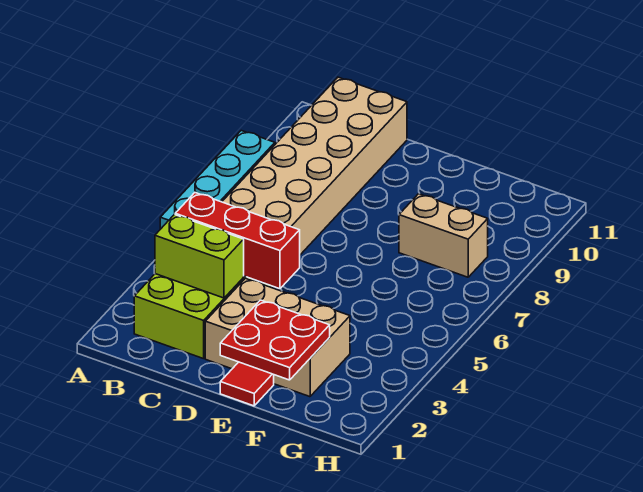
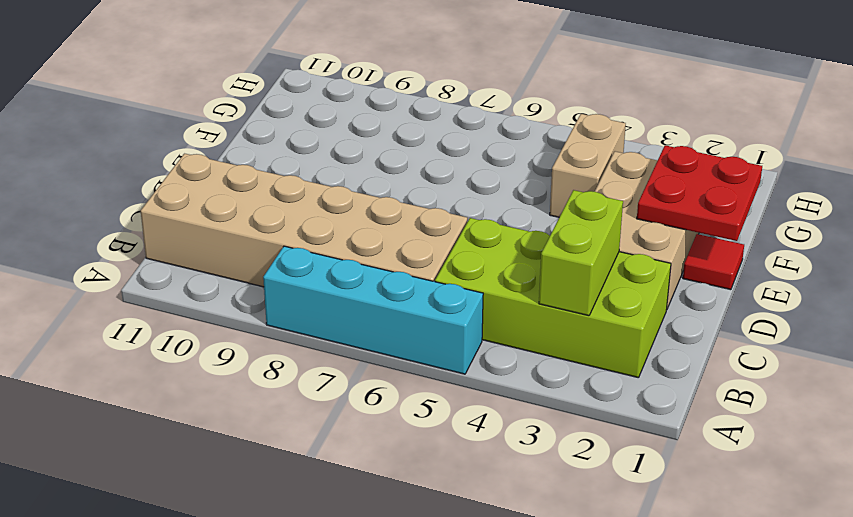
red 1x3 brick [175,193,300,289] -> none
tan 1x2 brick [399,194,488,277] -> tan 1x2 brick moved to [550,114,626,217]

